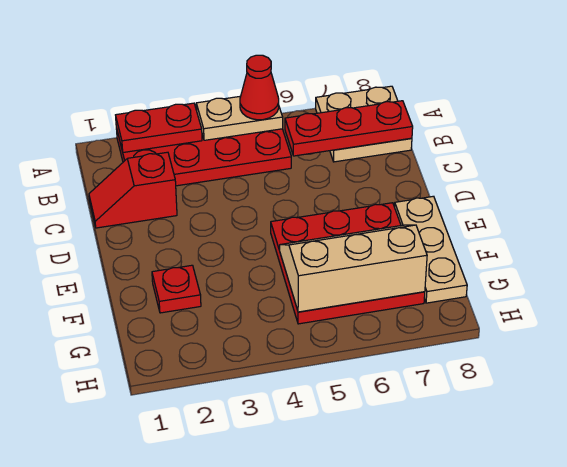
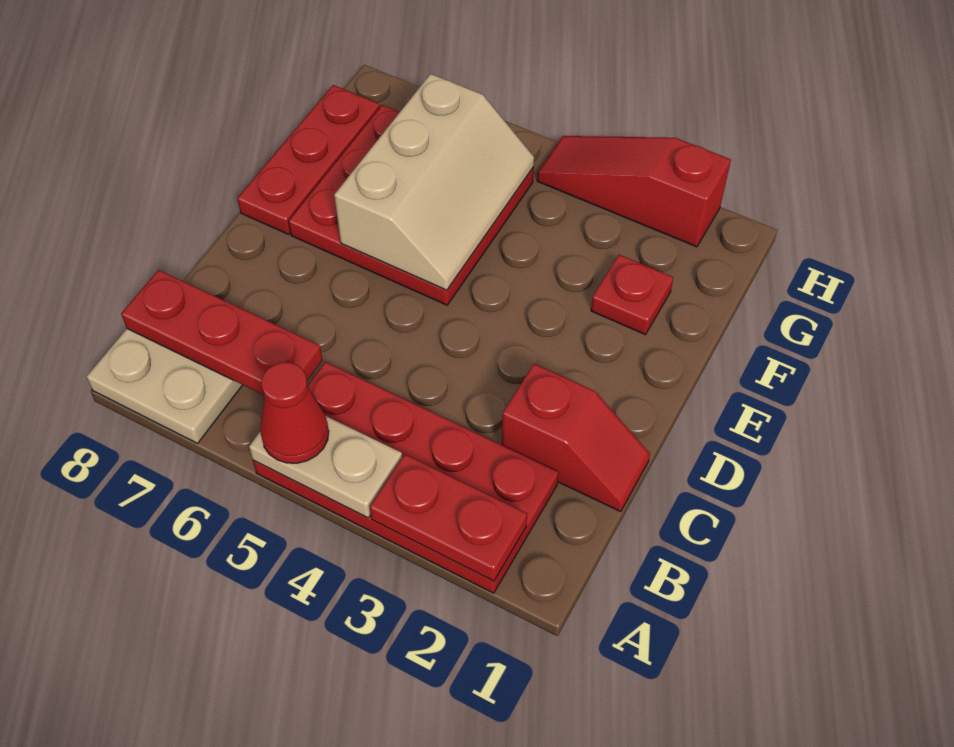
tan 1x3 plate [395,196,467,303] -> red 1x3 plate [237,85,380,234]
tan 2x3 slope [280,225,427,312] -> tan 2x3 slope turned to [334,74,534,290]
none -> red 1x3 slope [537,136,731,247]

